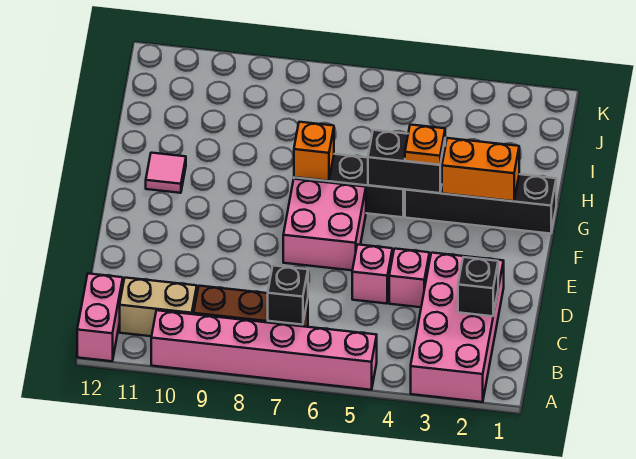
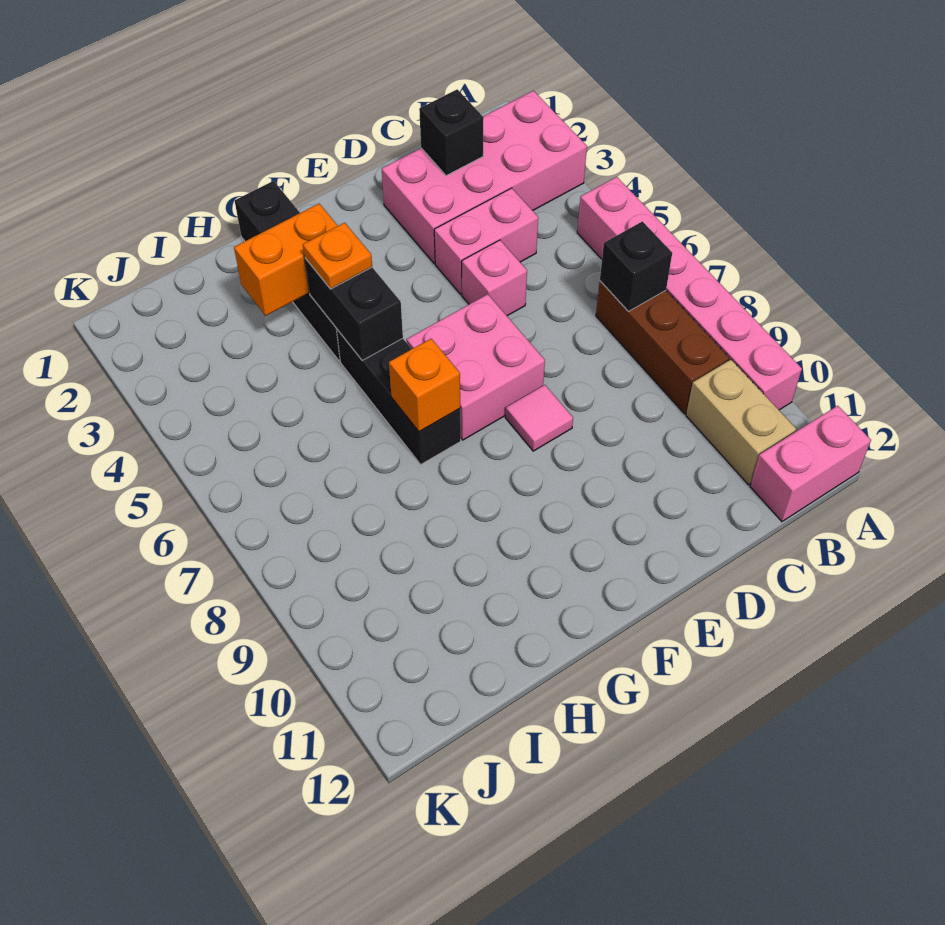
pink 1x1 brick [389,249,429,307] -> pink 1x2 brick [434,188,538,294]
orange 1x2 brick [442,138,519,201] -> orange 1x2 brick turned to [234,204,338,316]
pink 1x1 tile [146,153,186,193] -> pink 1x1 tile moved to [505,385,573,451]

